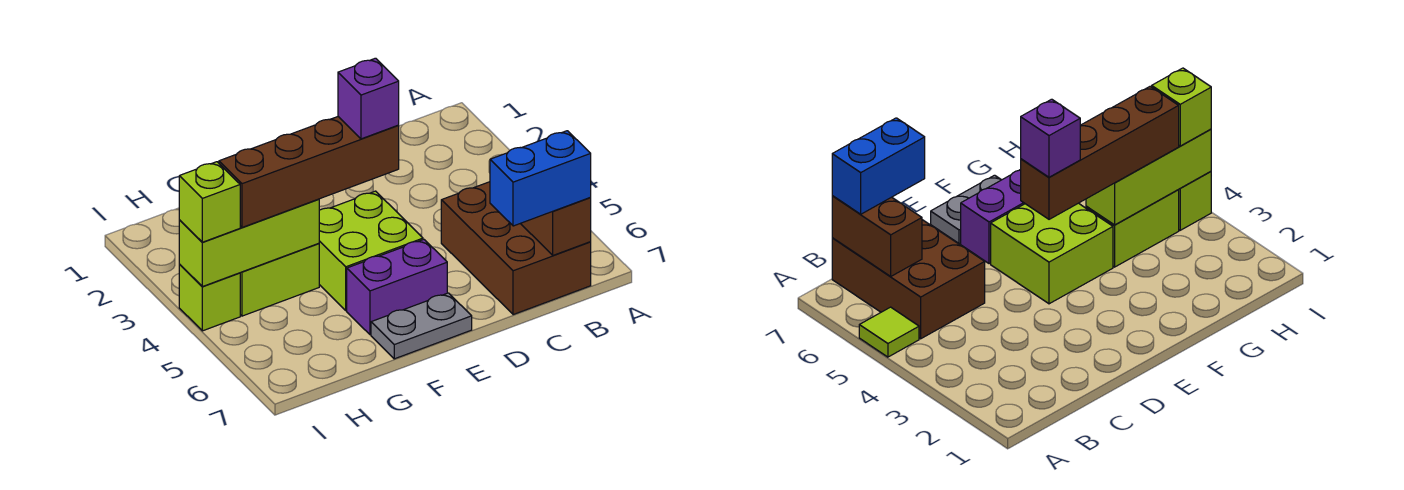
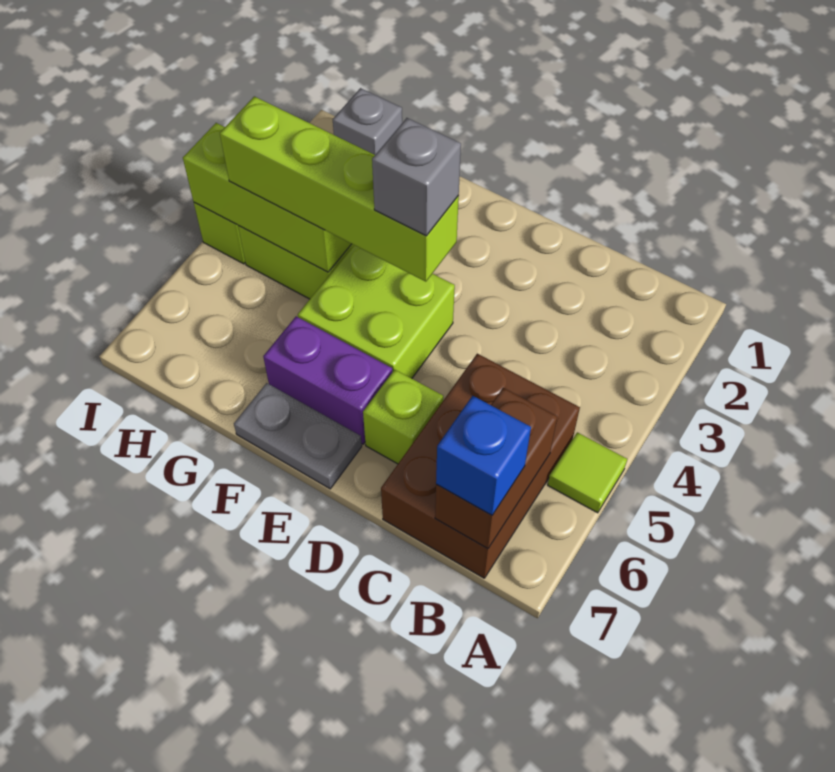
blue 1x2 brick [490,131,591,226] -> blue 1x1 brick [436,396,531,515]
brown 1x4 brick [219,117,399,227] -> lime 1x4 brick [220,96,459,282]
purple 1x1 brick [338,58,399,139] -> grey 1x1 brick [372,118,461,236]
none -> grey 1x1 brick [333,88,402,155]
lime 1x1 brick [179,162,240,242] -> lime 1x1 brick moved to [363,370,443,464]

